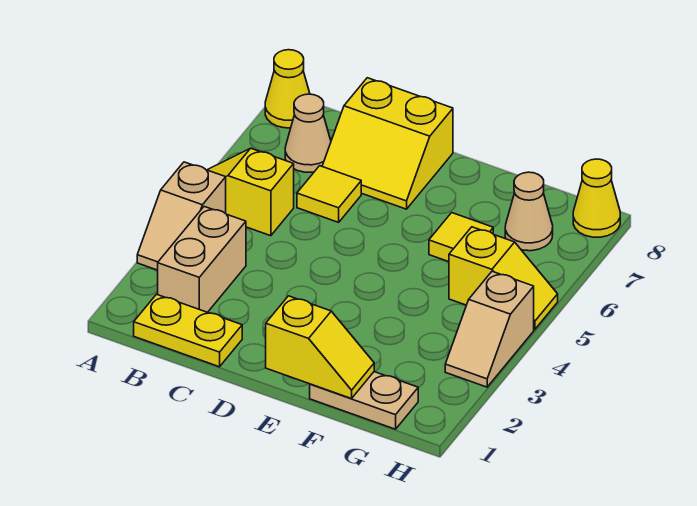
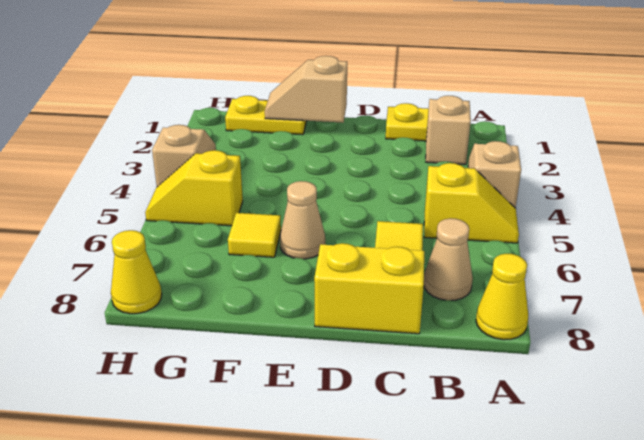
tan 1x2 brick [158,206,246,312] -> tan 1x1 brick [426,96,471,165]
yellow 1x2 slope [266,296,374,399] -> tan 1x2 slope [265,56,347,123]
tan 1x2 plate [310,372,418,429] -> yellow 1x2 plate [225,96,306,135]
tan 1x1 cone [505,172,553,251] -> tan 1x1 cone moved to [280,181,325,259]

